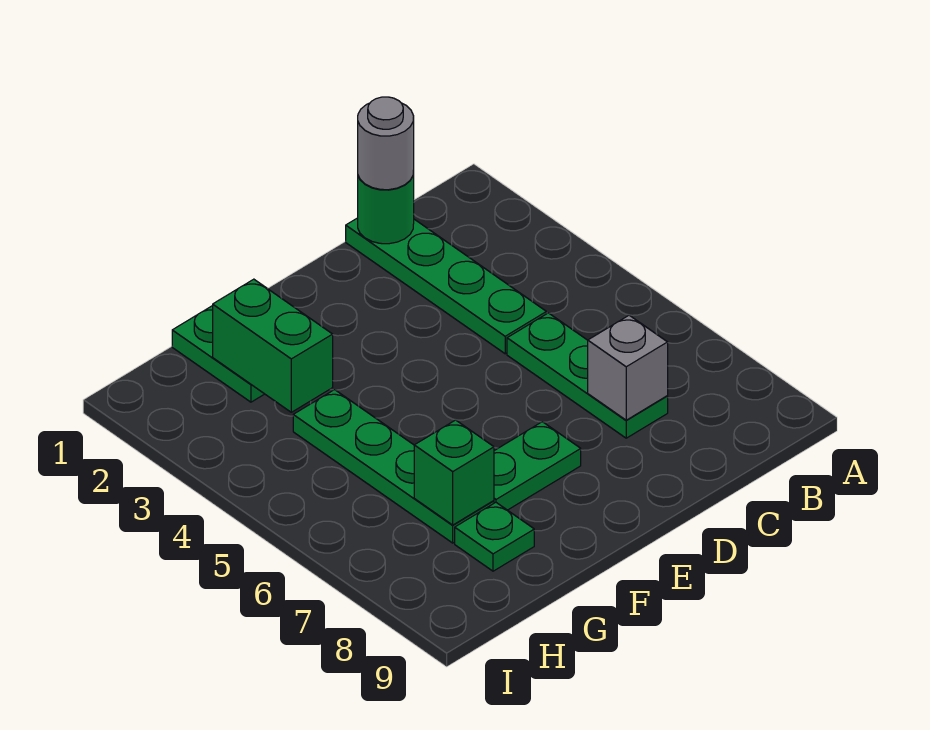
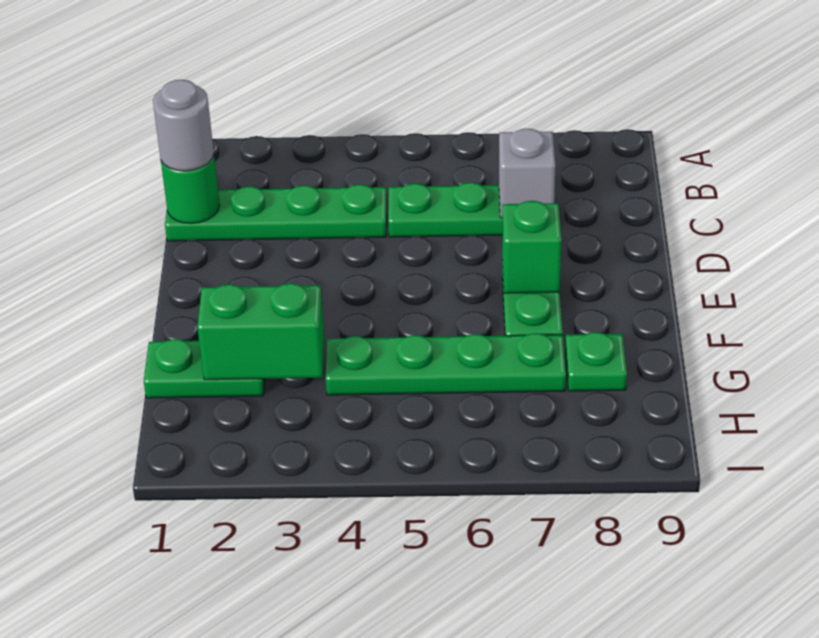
green 1x1 brick [414,420,494,525] -> green 1x1 brick moved to [502,201,562,293]

